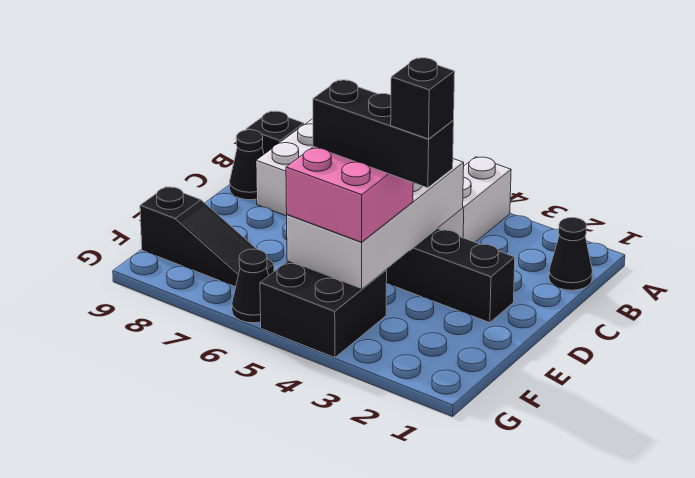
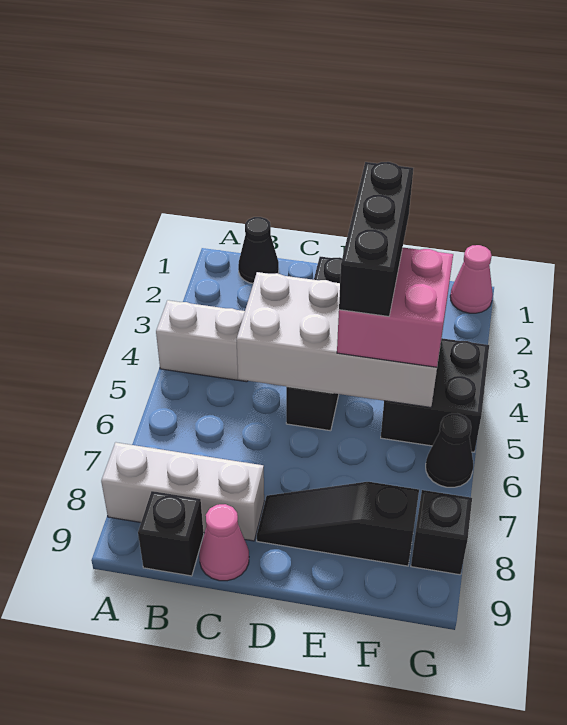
black 1x1 cone [230,130,264,200] -> pink 1x1 cone [199,504,249,581]
black 1x1 brick [391,58,455,139] -> black 1x1 brick moved to [411,490,472,575]
black 1x3 slope [140,187,274,287] -> black 1x3 slope turned to [257,482,419,566]
none -> pink 1x1 cone [450,245,493,313]

